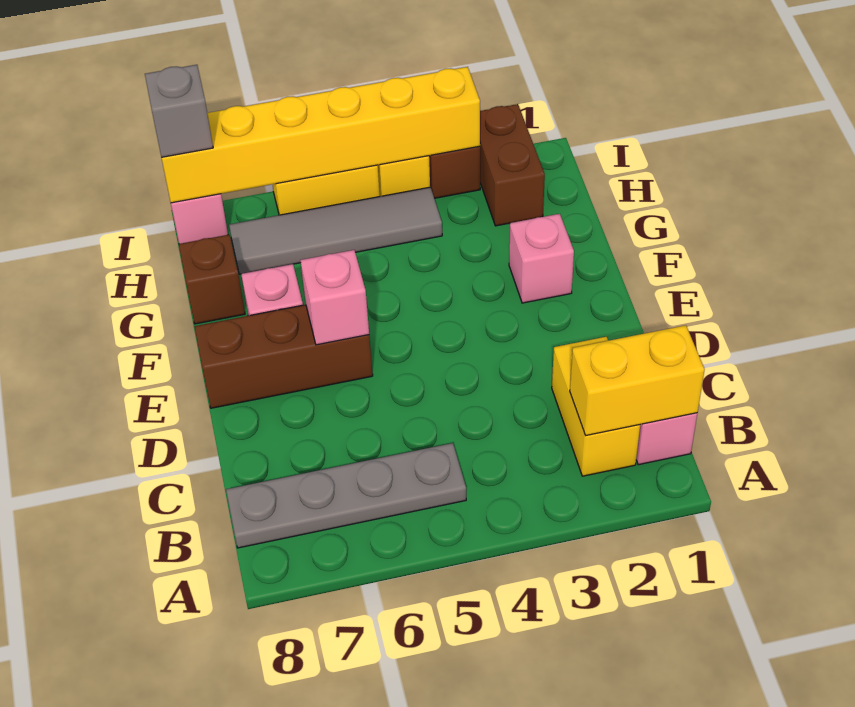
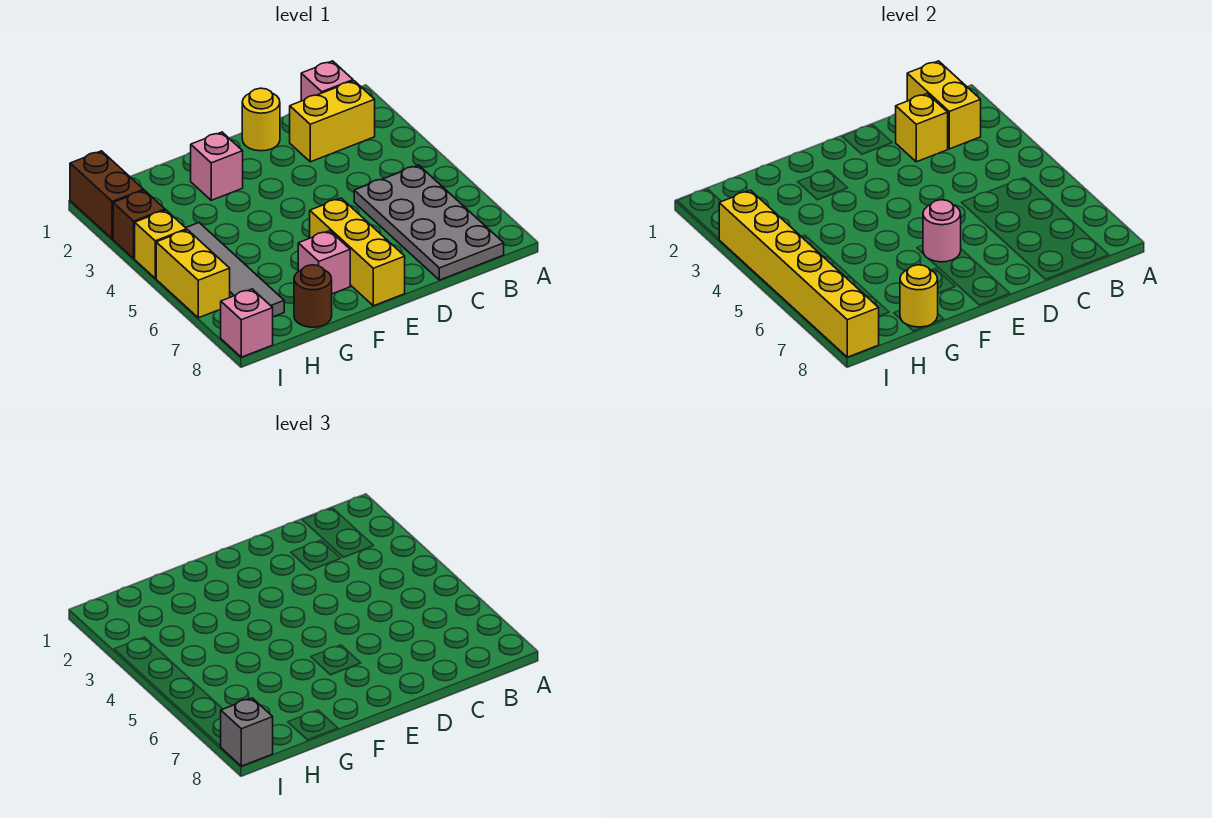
grey 1x4 plate [226,443,466,548] -> grey 2x4 plate [354,165,504,280]
none -> yellow 1x1 brick [896,94,948,162]
none -> yellow 1x1 round brick [242,88,280,151]
brown 1x3 brick [194,305,373,408] -> yellow 1x3 brick [310,198,405,306]
pink 1x1 brick [300,250,369,345] -> pink 1x1 round brick [923,200,961,262]
brown 1x1 brick [179,235,245,324] -> brown 1x1 round brick [294,265,332,327]
none -> yellow 1x1 round brick [900,265,938,327]
brown 1x2 brick [480,104,545,226] -> brown 1x2 brick turned to [70,151,144,239]

